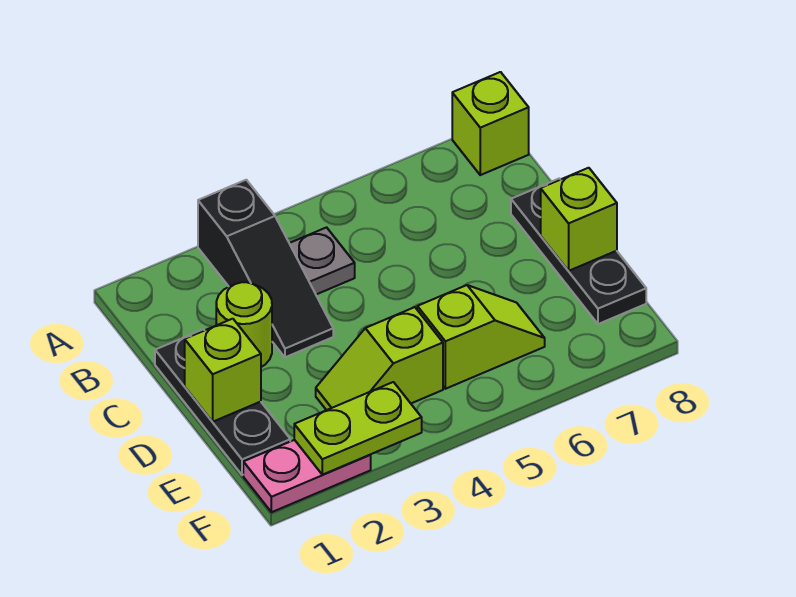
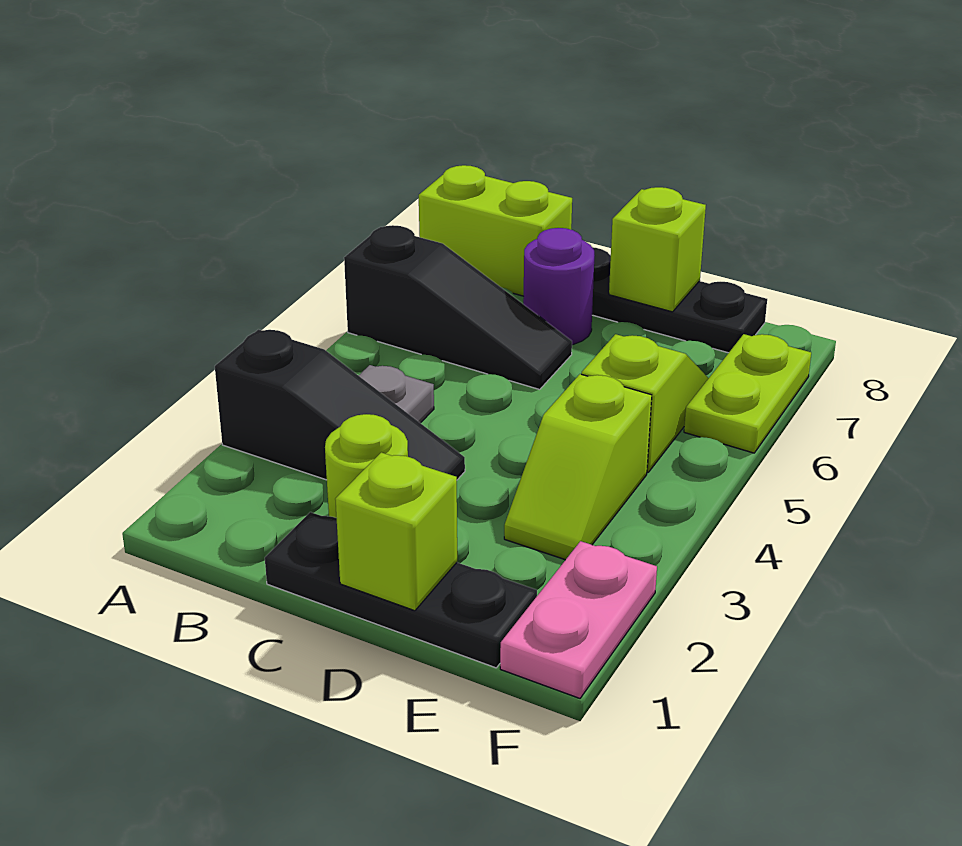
none -> black 1x3 slope [344,225,572,389]
lime 1x1 brick [452,72,529,175] -> lime 1x2 brick [419,165,572,296]
none -> purple 1x1 round brick [523,228,594,345]
lime 1x2 plate [294,382,422,475] -> lime 1x2 plate moved to [684,334,811,453]

